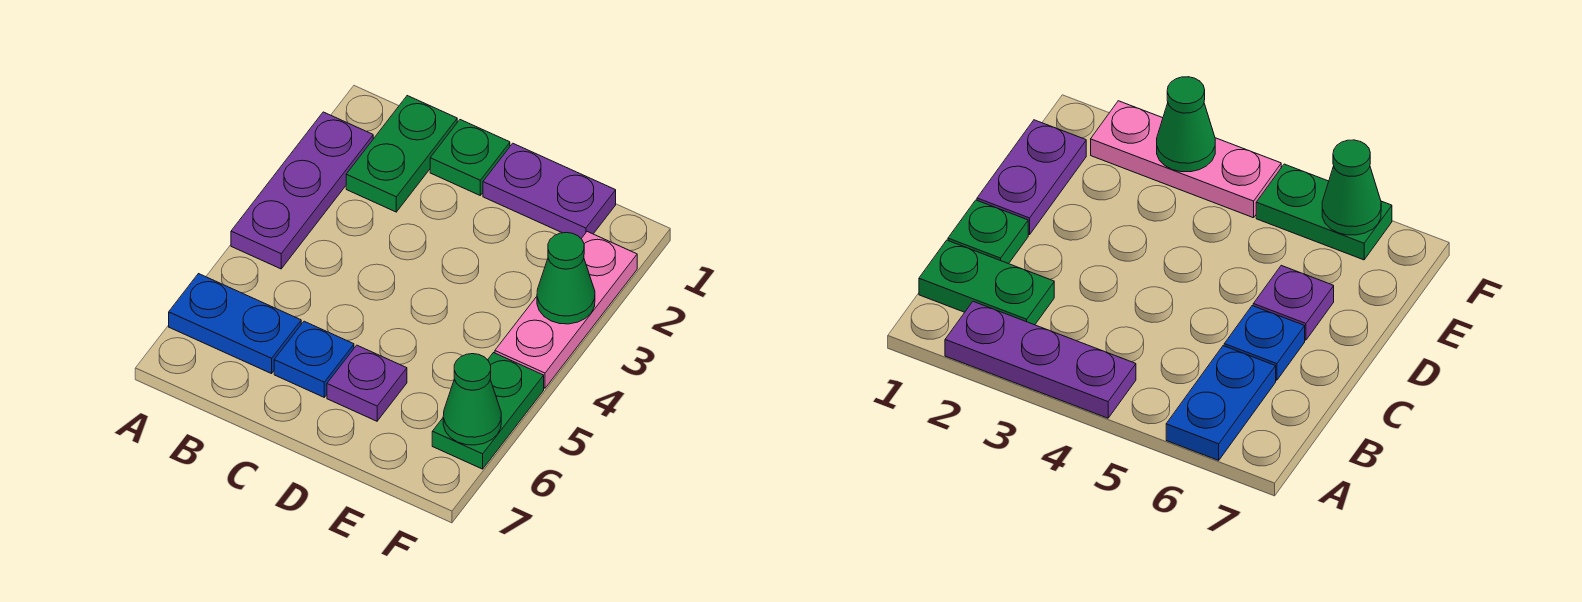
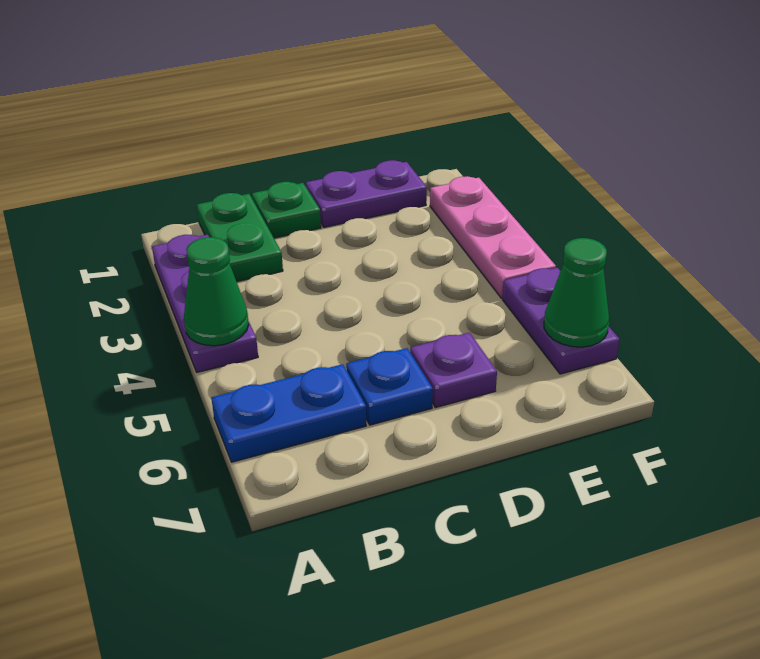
green 1x1 cone [537,233,595,324] -> green 1x1 cone moved to [184,237,249,346]
green 1x2 plate [432,353,544,469] -> purple 1x2 plate [503,268,620,374]

